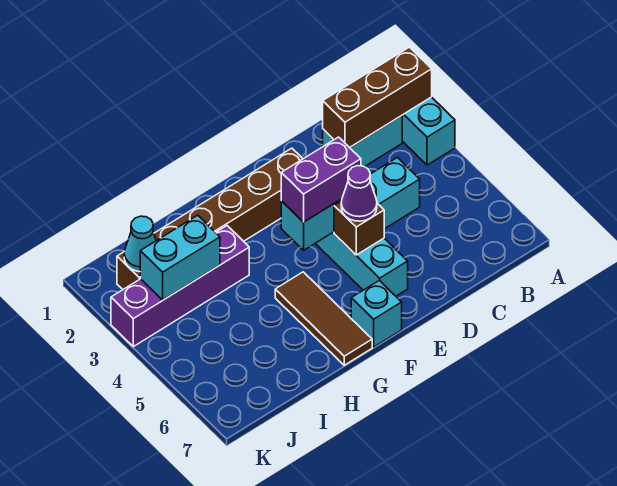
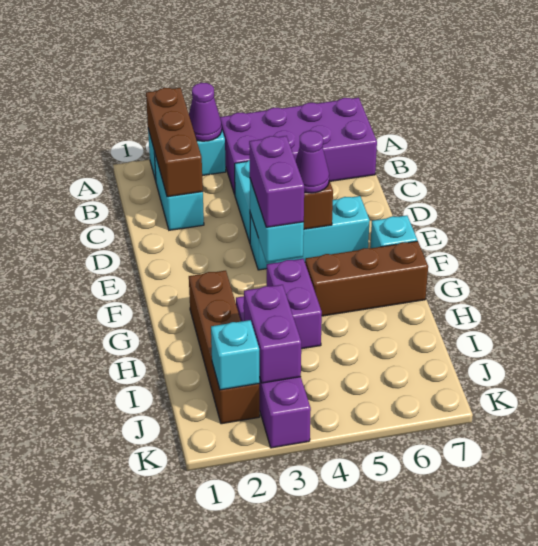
none -> purple 1x1 cone [189,83,222,141]
none -> purple 2x4 brick [220,98,377,194]
brown 1x6 brick [117,148,303,289] -> brown 1x4 brick [189,271,260,424]
none -> purple 1x2 brick [267,259,322,349]
brown 1x3 tile [275,272,372,365] -> brown 1x3 brick [305,241,428,316]
cyan 1x2 brick [140,215,220,300] -> purple 1x2 brick [244,285,301,383]
cyan 1x1 cone [124,216,156,272] -> cyan 1x1 brick [211,320,259,390]

